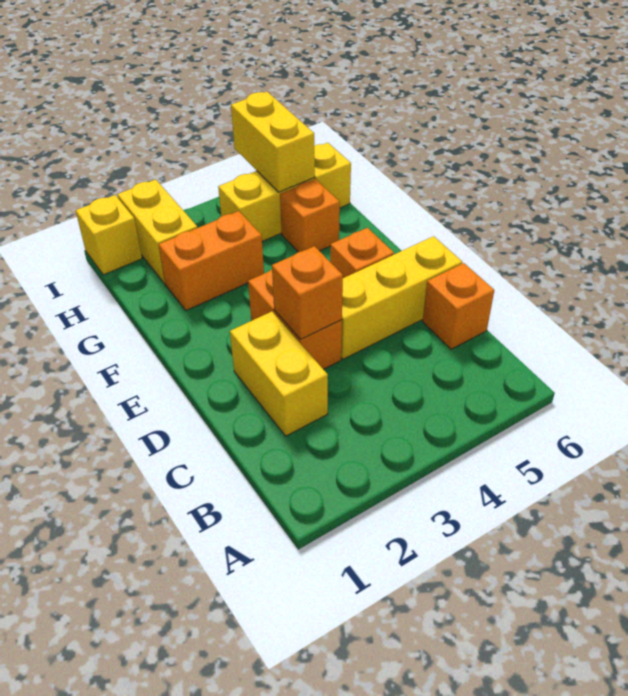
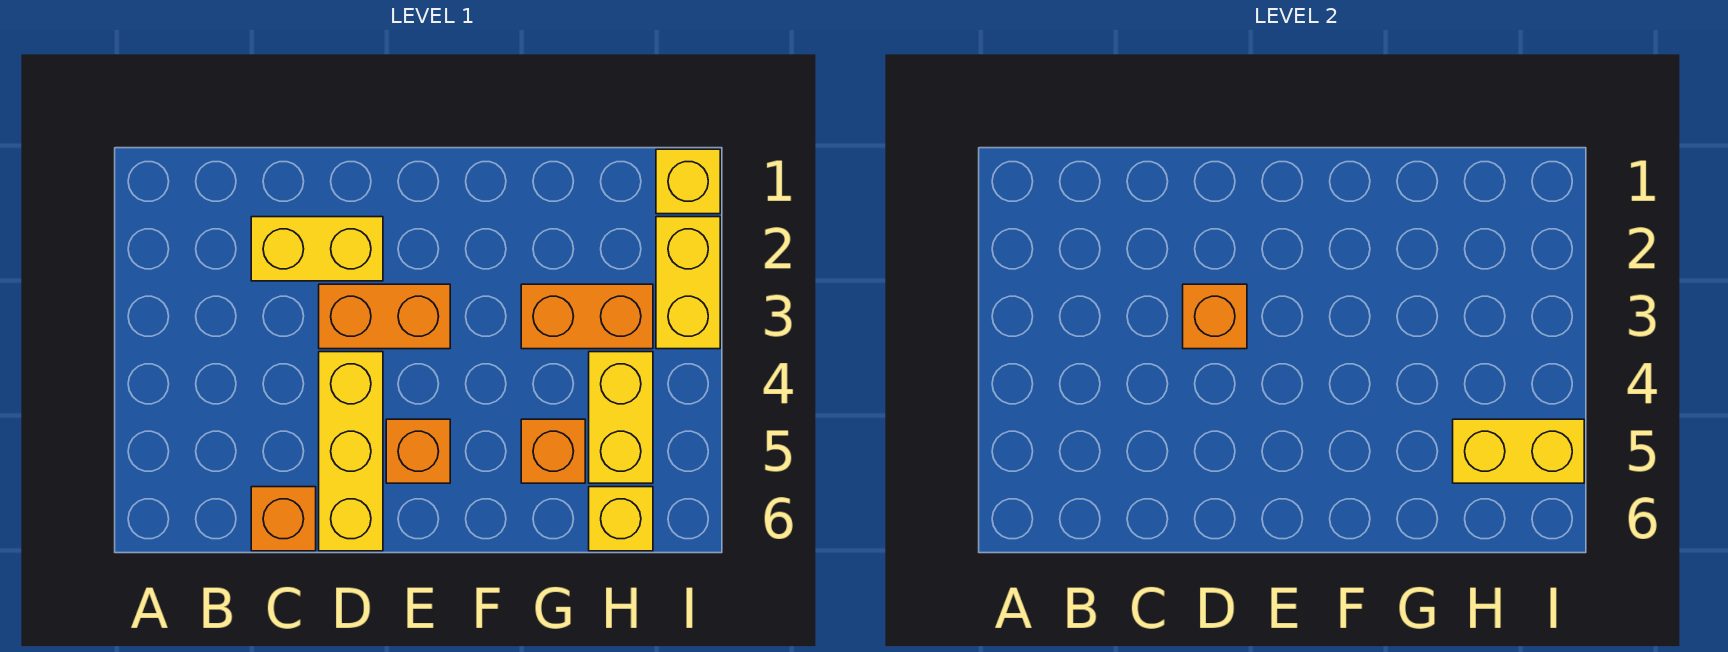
orange 1x2 brick [159,211,264,311] -> orange 1x2 brick turned to [521,284,653,349]
yellow 1x2 brick [117,179,197,284] -> yellow 1x2 brick turned to [656,217,720,349]

